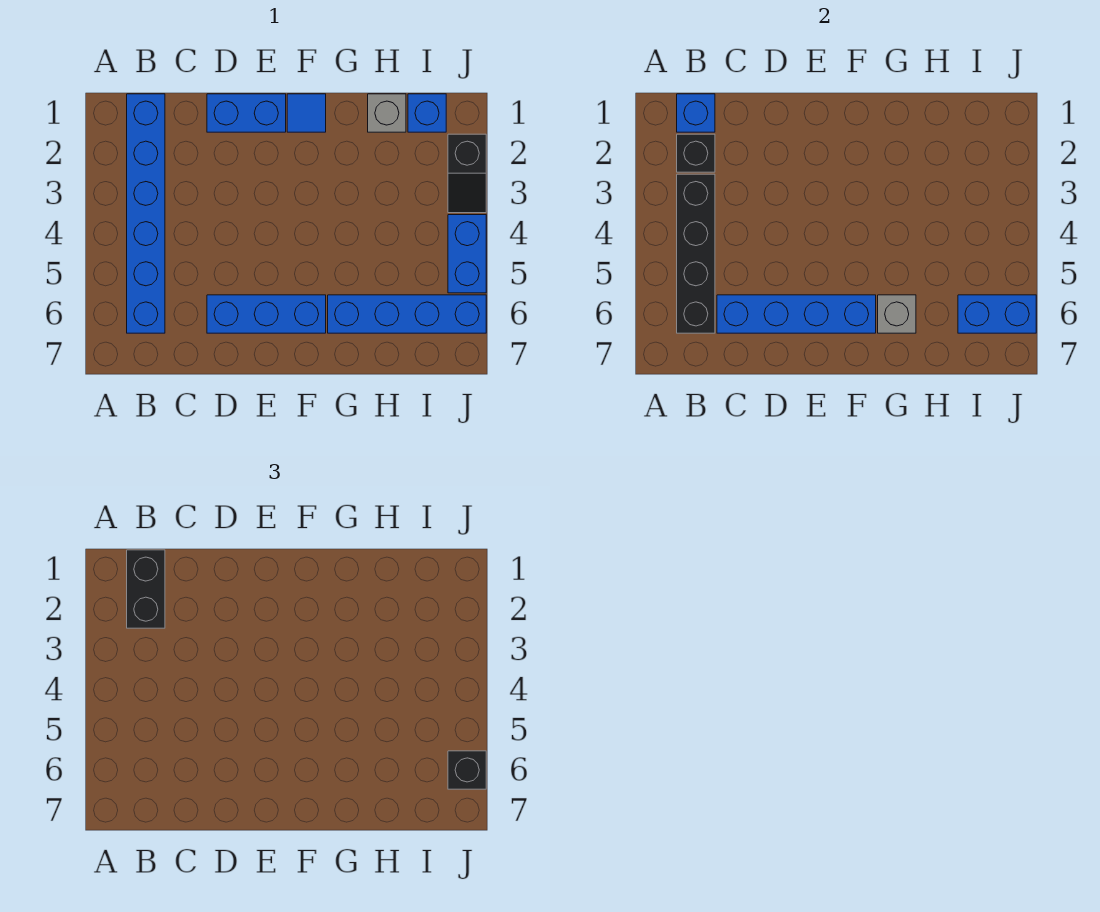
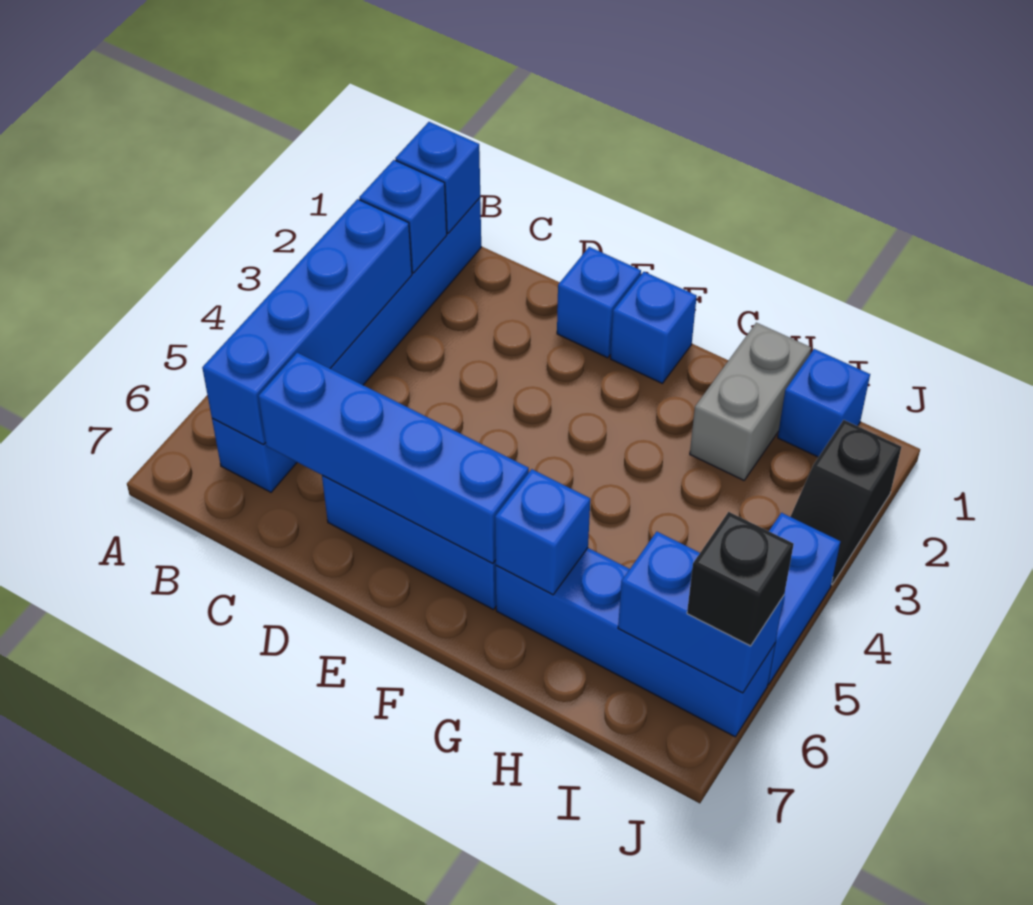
black 1x2 brick [127,550,165,628] -> none
black 1x1 brick [677,134,715,172] -> blue 1x1 brick [359,160,447,273]
black 1x4 brick [677,174,715,333] -> blue 1x4 brick [202,199,412,445]
blue 1x2 brick [207,94,286,132] -> blue 1x1 brick [557,247,641,358]
blue 1x1 tile [287,94,326,132] -> blue 1x1 brick [610,272,697,383]
grey 1x1 brick [878,295,916,333] -> blue 1x1 brick [495,469,590,595]
grey 1x1 brick [368,94,406,132] -> grey 1x2 brick [690,323,811,480]

